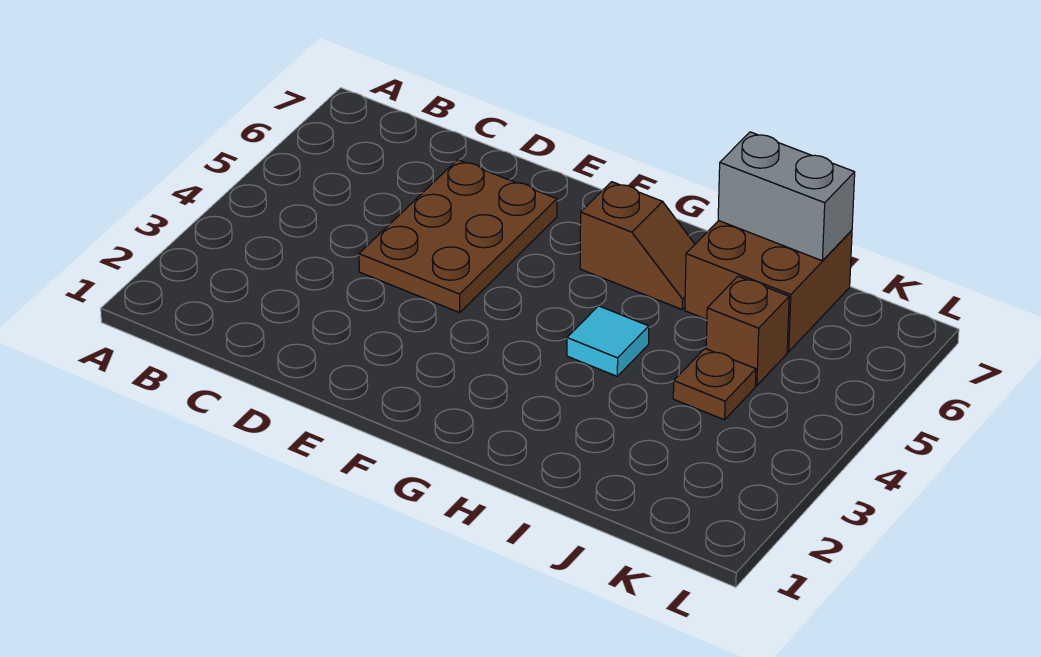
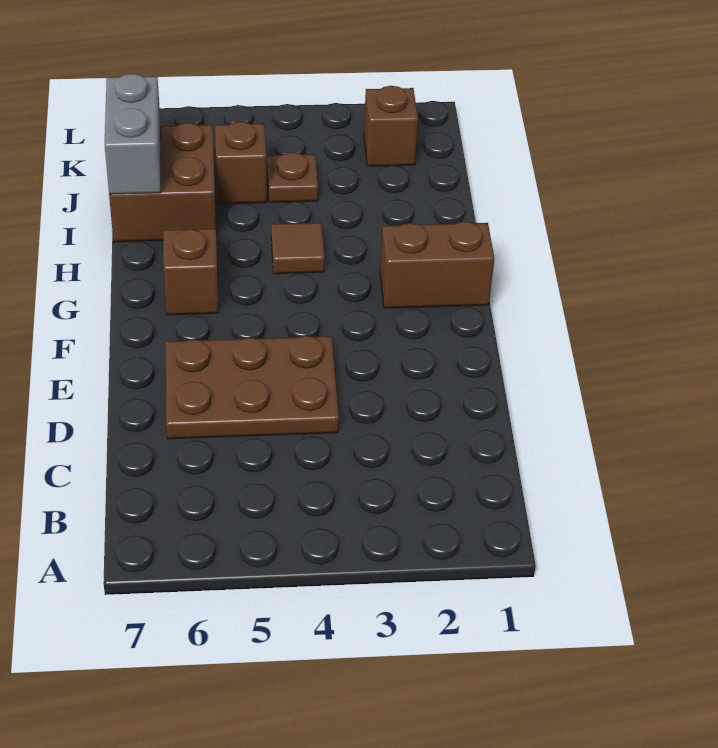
none -> brown 1x2 brick [380,221,494,308]
cyan 1x1 tile [567,306,649,376] -> brown 1x1 tile [271,223,325,274]
none -> brown 1x1 brick [364,86,418,166]

